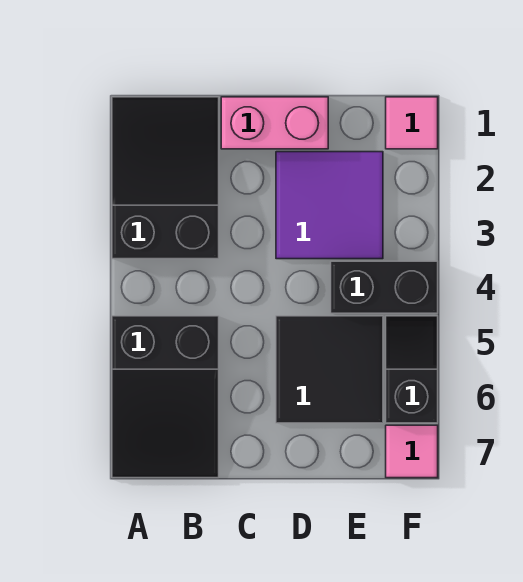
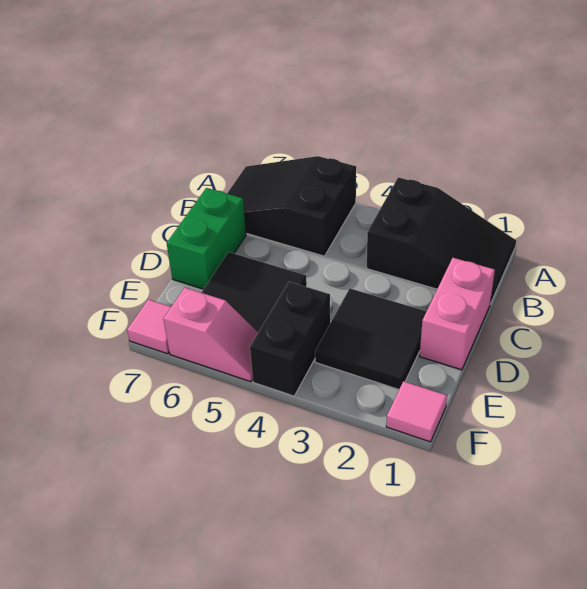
none -> green 1x2 brick [167,188,246,289]
purple 2x2 tile [276,152,383,259] -> black 2x2 tile [315,288,427,389]
black 1x2 slope [386,316,438,423] -> pink 1x2 slope [164,288,258,382]

